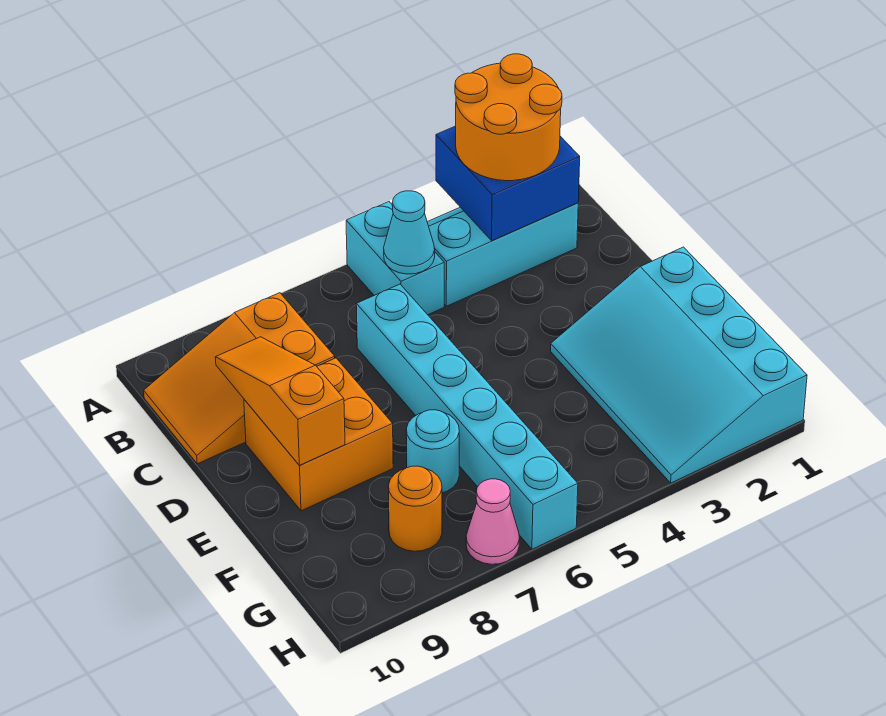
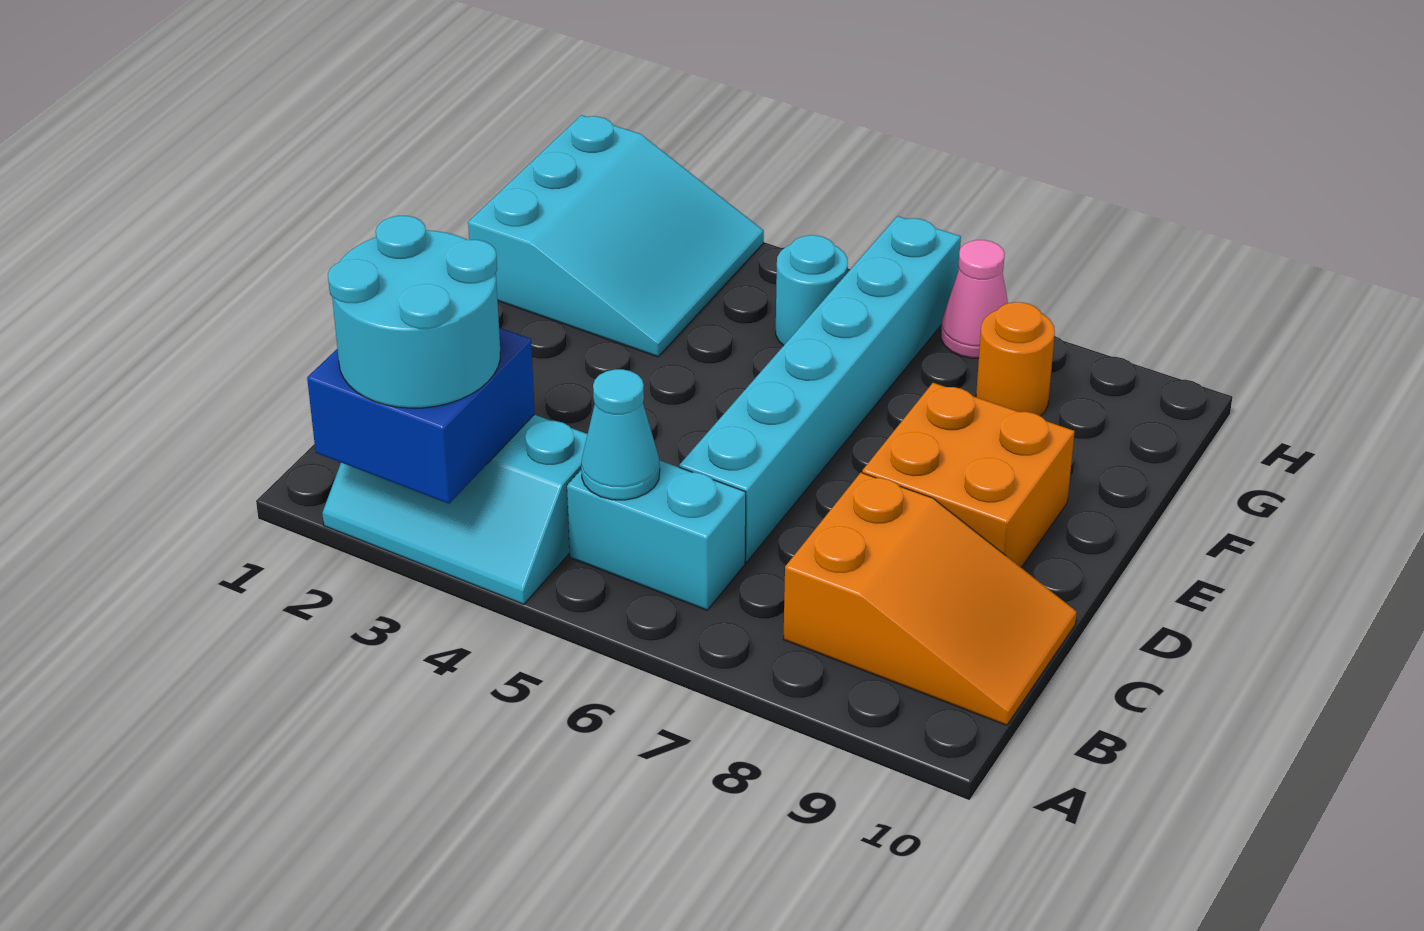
orange 2x2 round brick [455,54,562,181] -> cyan 2x2 round brick [328,216,500,408]
cyan 1x2 brick [346,202,444,315] -> cyan 1x2 brick turned to [567,460,746,610]
orange 1x3 slope [215,337,345,465] -> none
cyan 3x4 slope [551,247,807,483] -> cyan 3x3 slope [468,115,764,357]
cyan 1x1 round brick [406,410,459,493] -> cyan 1x1 round brick moved to [776,235,848,346]

